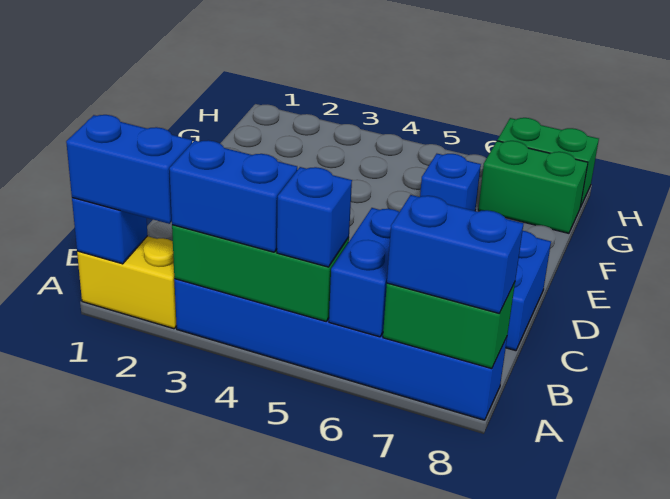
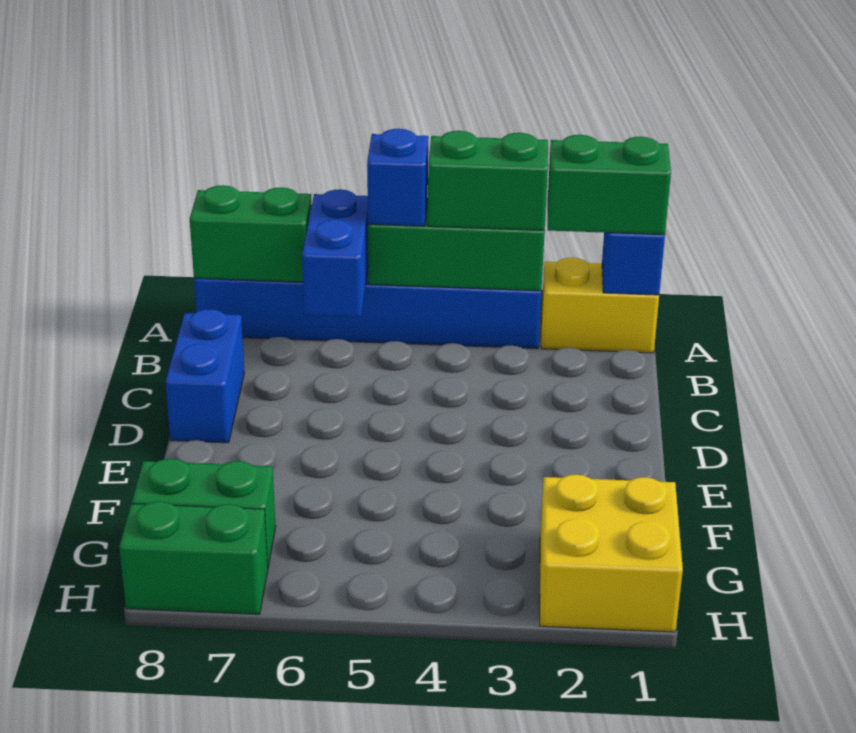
blue 1x2 brick [66,115,192,224] -> green 1x2 brick [548,135,671,235]
blue 1x2 brick [169,140,297,252] -> green 1x2 brick [428,131,548,230]
blue 1x2 brick [387,195,524,313] -> none
blue 1x1 brick [420,154,481,211] -> none
none -> yellow 2x2 brick [540,475,683,632]

